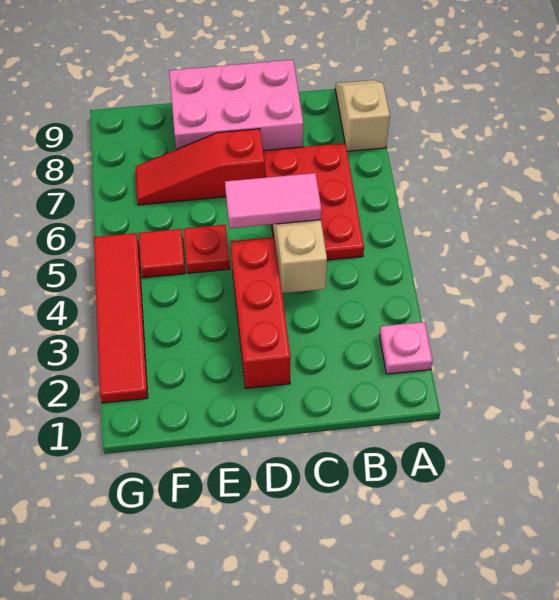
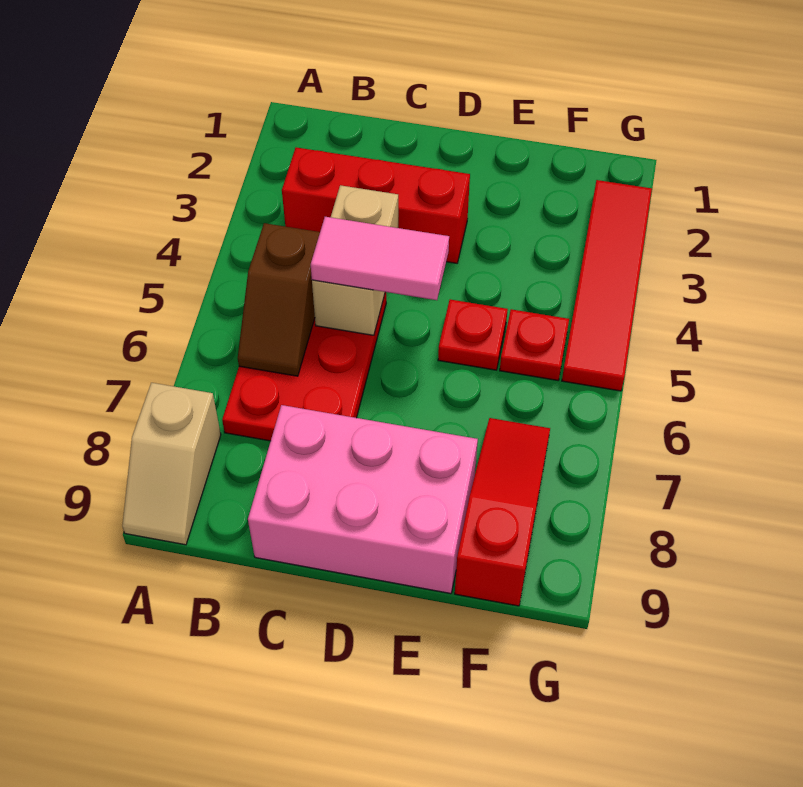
pink 1x1 plate [379,322,433,374] -> none
none -> brown 1x2 slope [238,223,320,376]
red 1x3 brick [230,237,291,388] -> red 1x3 brick turned to [282,148,470,263]
red 1x3 slope [135,129,265,205] -> red 1x3 slope turned to [455,418,550,606]
red 1x1 tile [139,229,185,278] -> red 1x1 plate [500,309,569,380]

